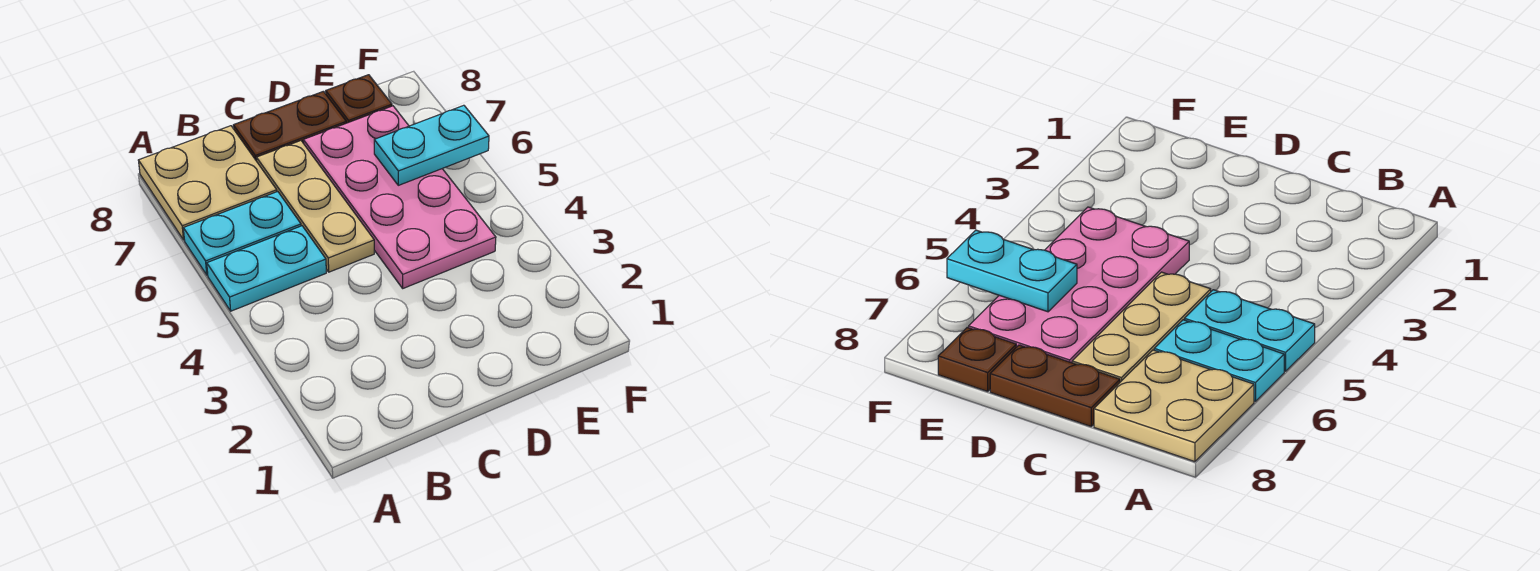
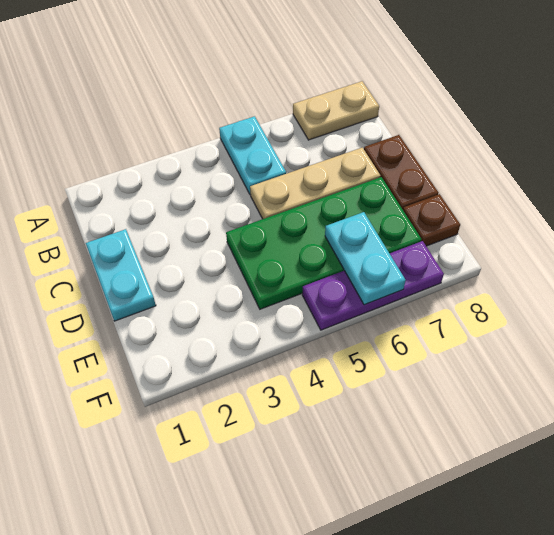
cyan 1x2 plate [183,192,301,275] -> cyan 1x2 plate moved to [86,229,156,321]
tan 2x2 plate [139,126,277,240] -> tan 1x2 plate [293,81,379,140]
pink 2x4 plate [303,106,496,288] -> green 2x4 plate [226,177,422,309]
none -> purple 1x3 plate [302,241,444,330]

